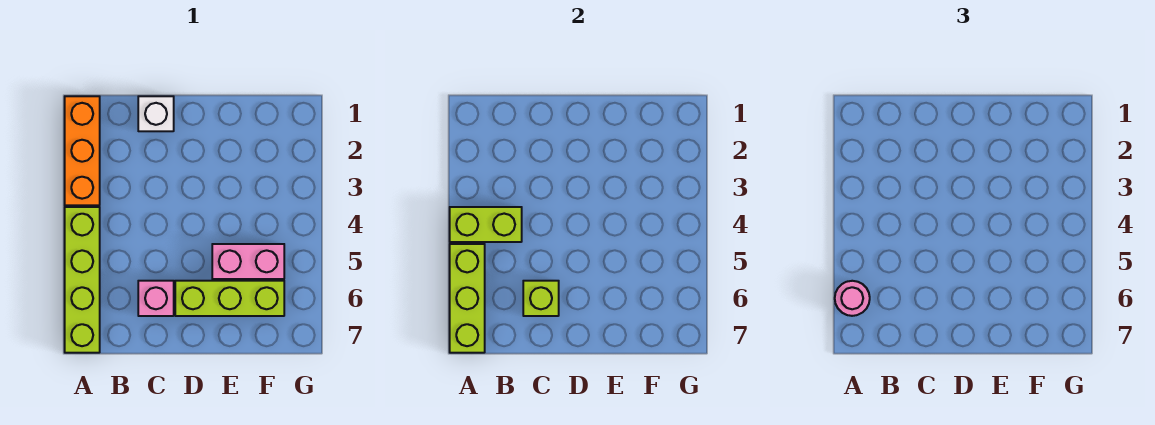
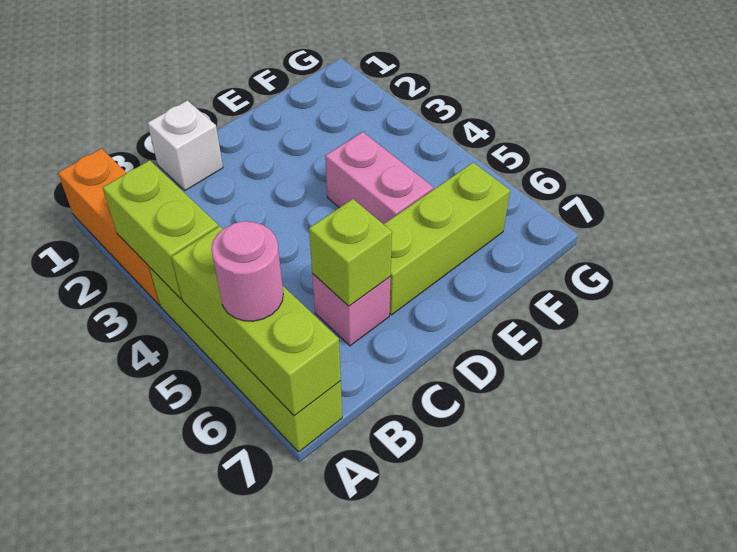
lime 1x2 brick [450,207,522,242] -> lime 1x2 brick turned to [103,160,218,299]
pink 1x2 brick [212,244,284,279] -> pink 1x2 brick turned to [325,132,433,224]

